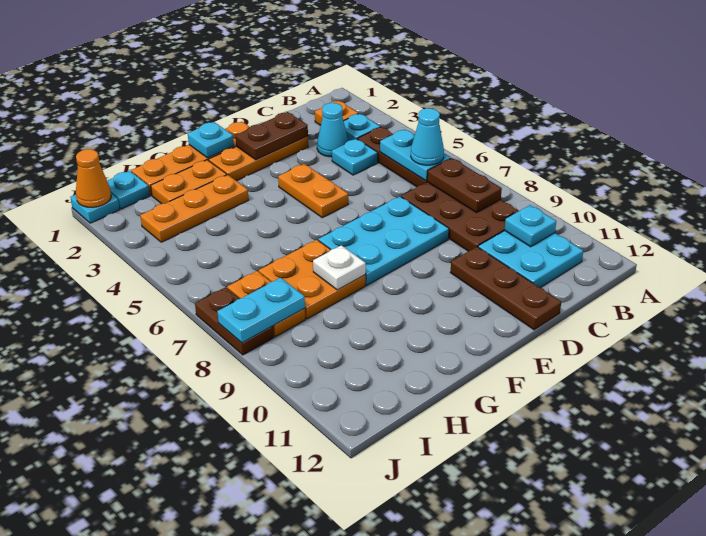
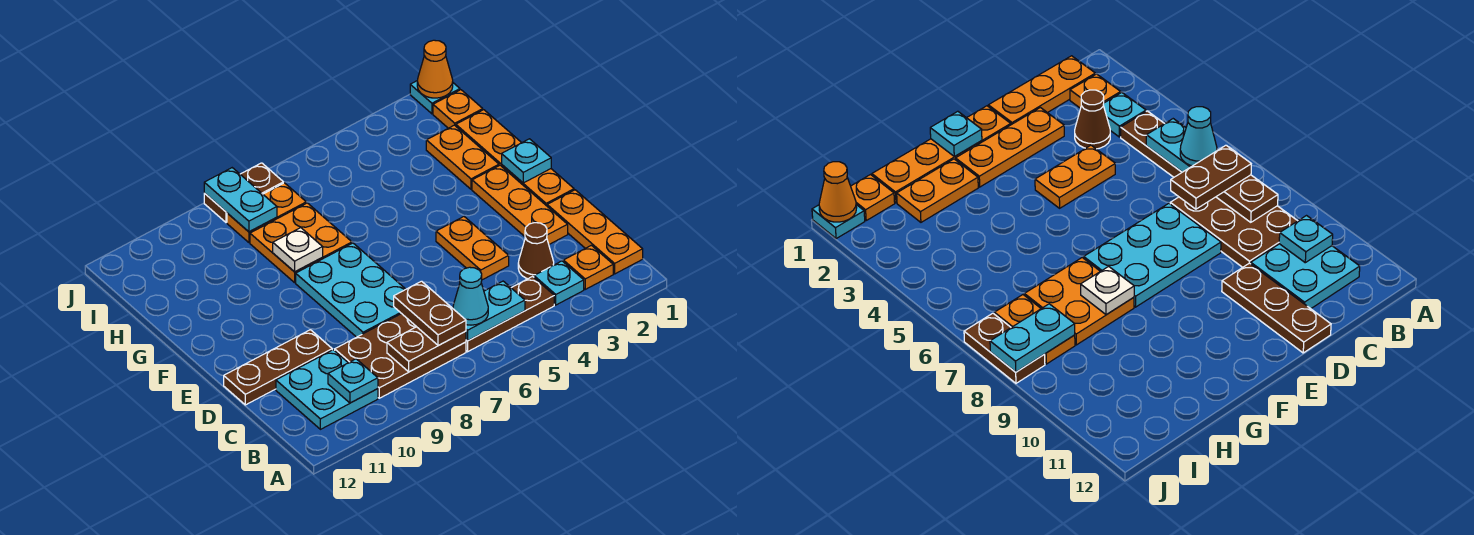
cyan 1x1 cone [317,103,348,157] -> brown 1x1 cone [518,223,554,279]
cyan 1x1 plate [332,139,378,175] -> none
brown 1x2 plate [235,112,308,160] -> brown 1x2 plate moved to [394,281,466,346]
orange 1x2 plate [278,164,348,218] -> orange 1x2 plate turned to [436,217,509,280]
orange 1x3 plate [140,175,249,242] -> orange 1x3 plate moved to [547,190,643,274]
cyan 1x1 plate [107,171,150,209] -> orange 1x1 plate [433,90,483,128]

